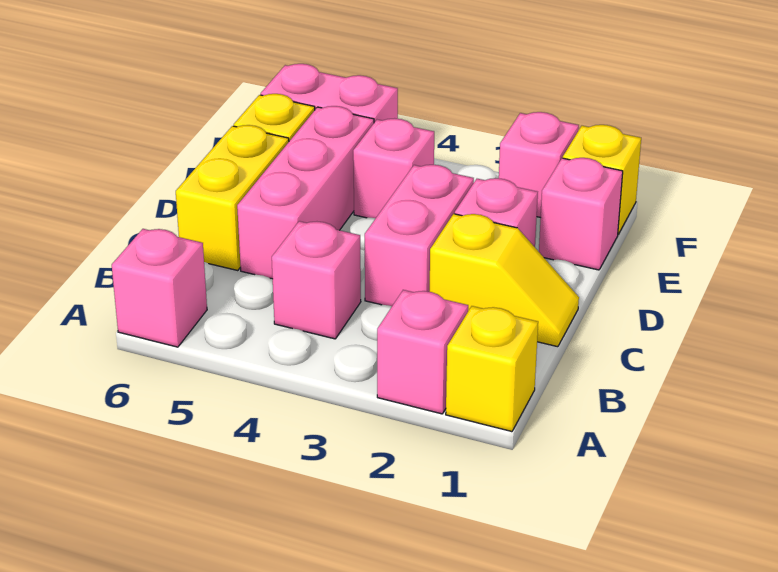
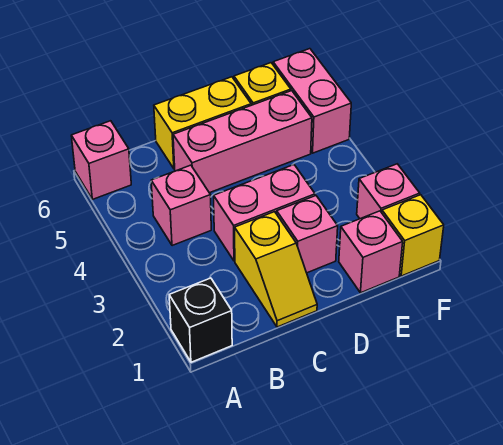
yellow 1x1 brick [446,306,538,432] -> black 1x1 brick [169,278,232,362]
pink 1x1 brick [377,290,468,414] -> none
pink 1x1 brick [353,118,434,218] -> none

